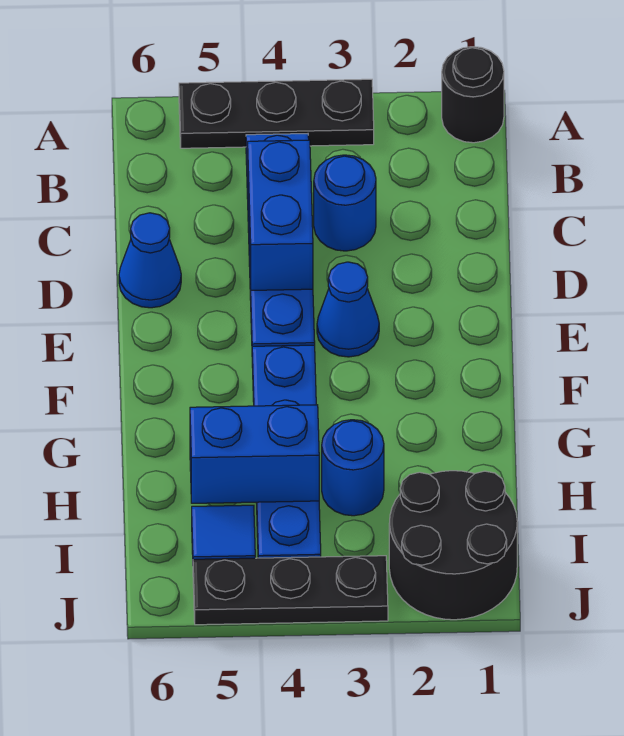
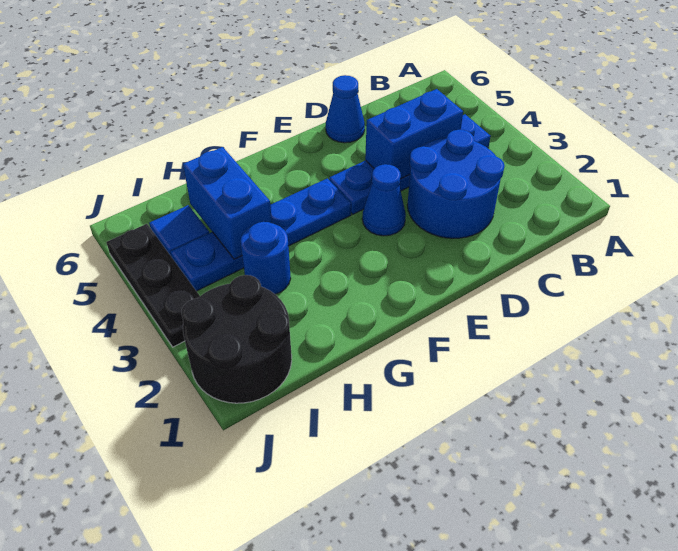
black 1x1 round brick [442,47,504,143] -> none
black 1x3 plate [179,79,374,148] -> none
blue 1x1 round brick [314,155,376,251] -> blue 2x2 round brick [407,130,505,238]

